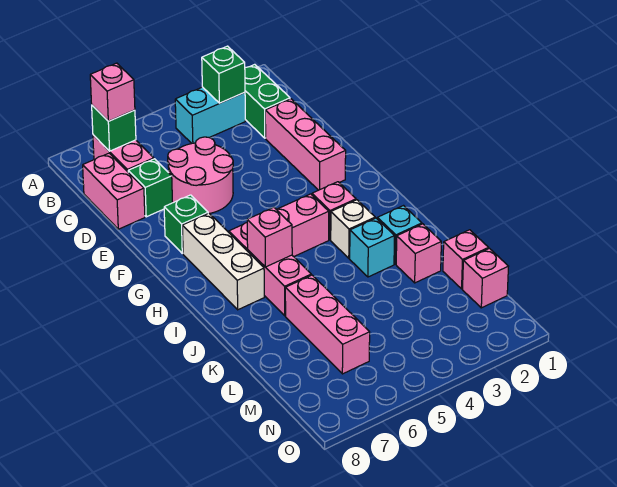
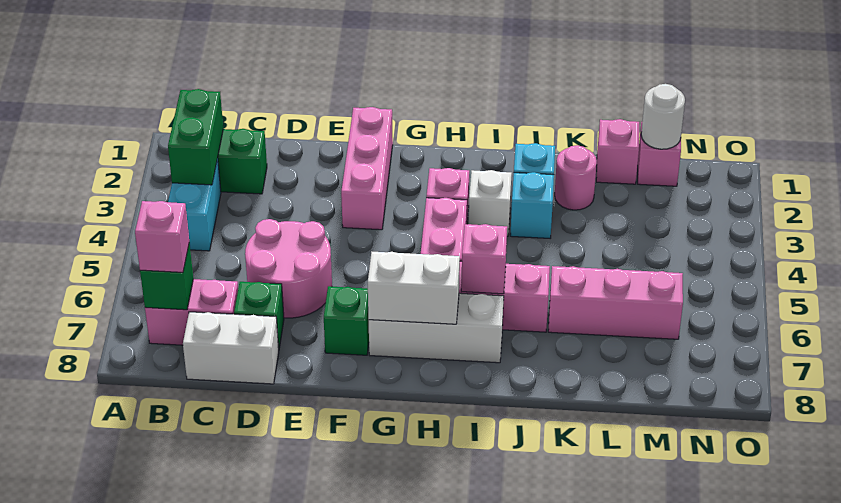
green 1x1 brick [202,46,245,103] -> green 1x2 brick [168,89,223,185]
pink 1x2 brick [83,153,145,229] -> white 1x2 brick [183,312,279,384]
pink 1x3 brick [265,99,346,190] -> pink 1x3 brick turned to [341,107,393,230]
none -> white 1x2 brick [368,252,460,324]
pink 1x1 brick [396,224,441,283] -> pink 1x1 round brick [555,145,597,210]
none -> white 1x1 round brick [641,84,685,149]

